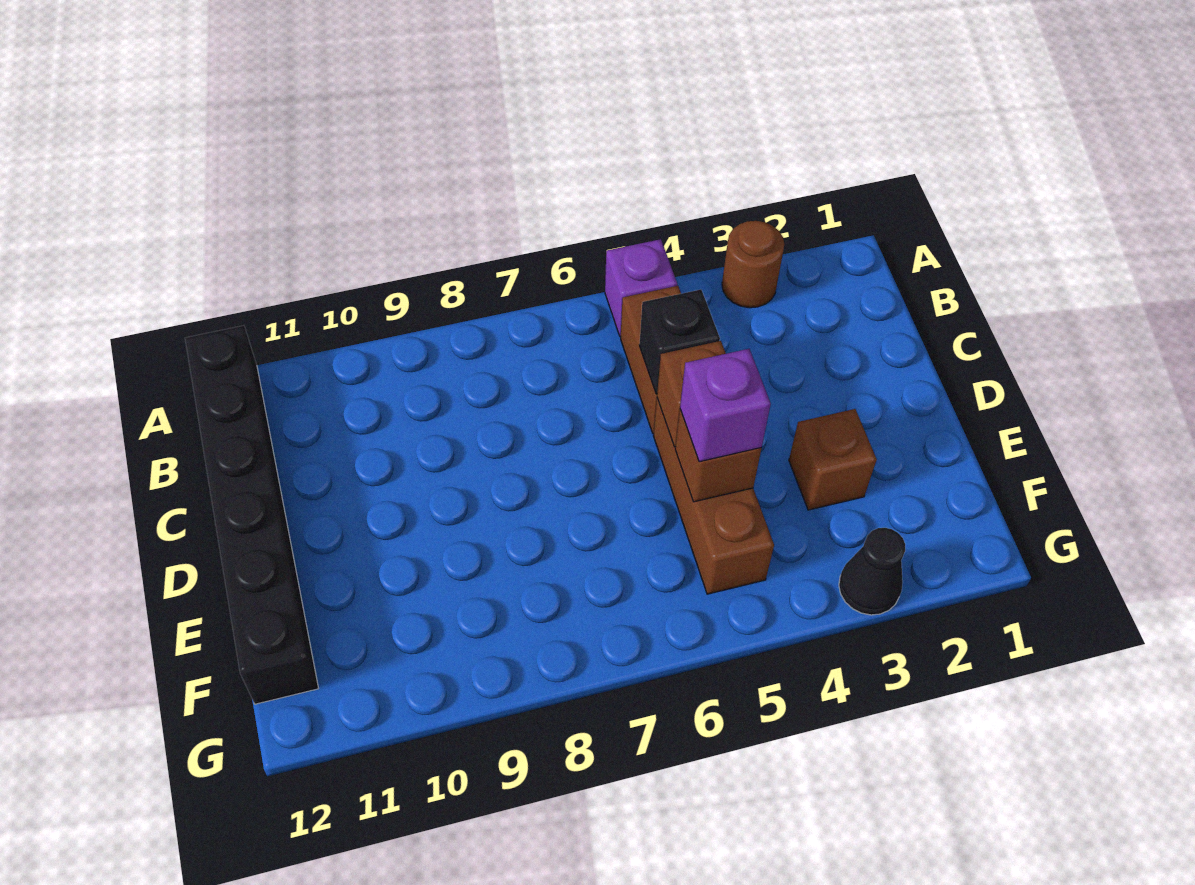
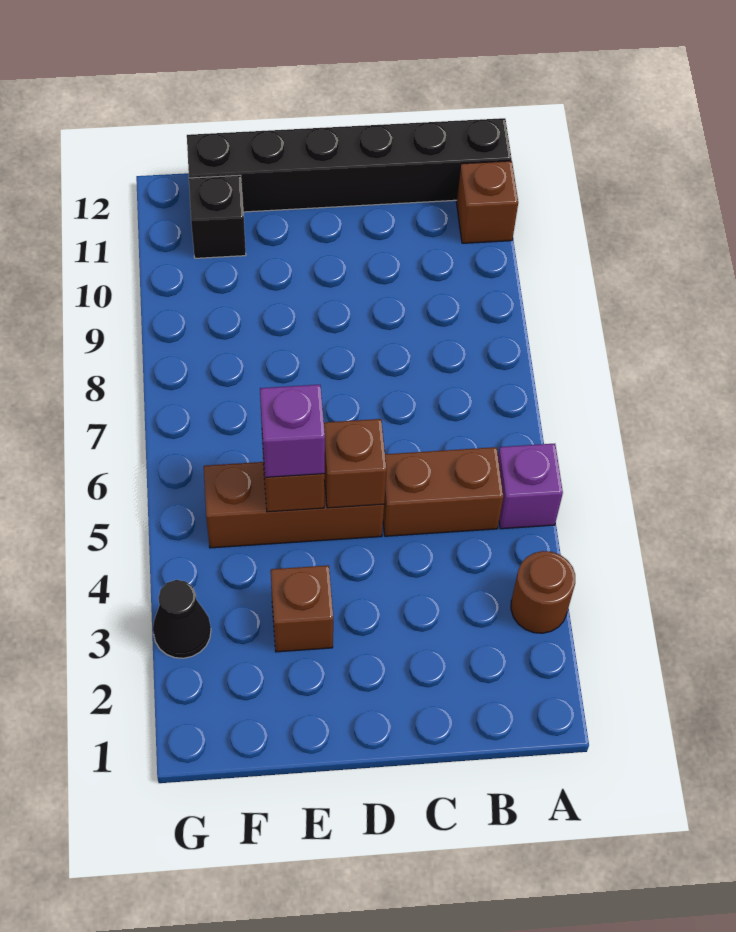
none -> brown 1x1 brick [456,161,518,243]
black 1x1 brick [639,289,720,394] -> black 1x1 brick moved to [189,175,246,258]

